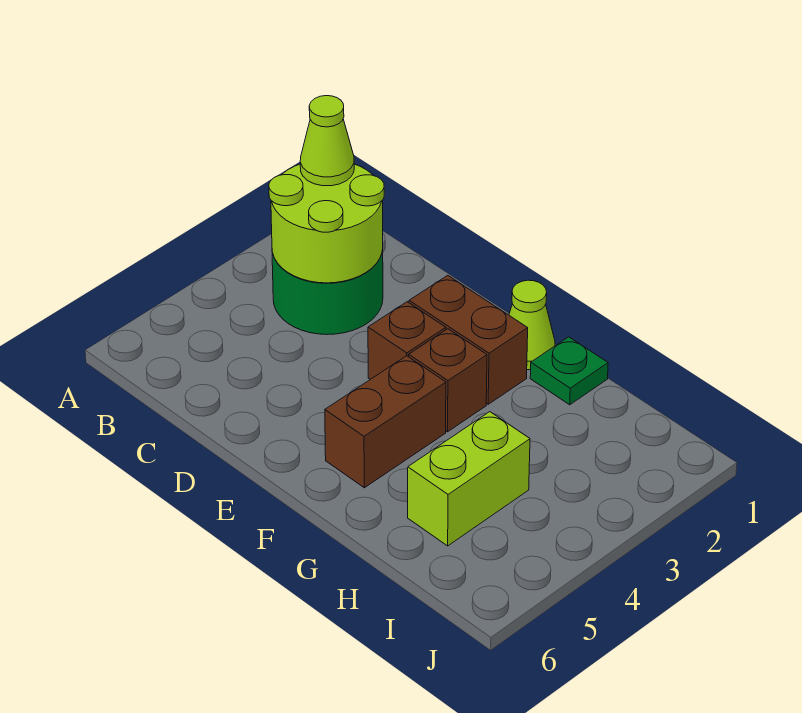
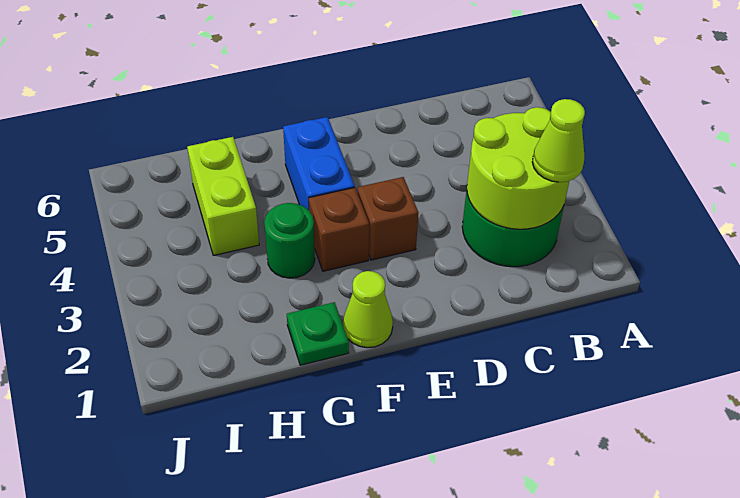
brown 1x2 brick [409,275,528,404] -> none
brown 1x2 brick [325,356,446,488] -> blue 1x2 brick [283,117,355,210]
none -> green 1x1 round brick [264,203,315,278]

